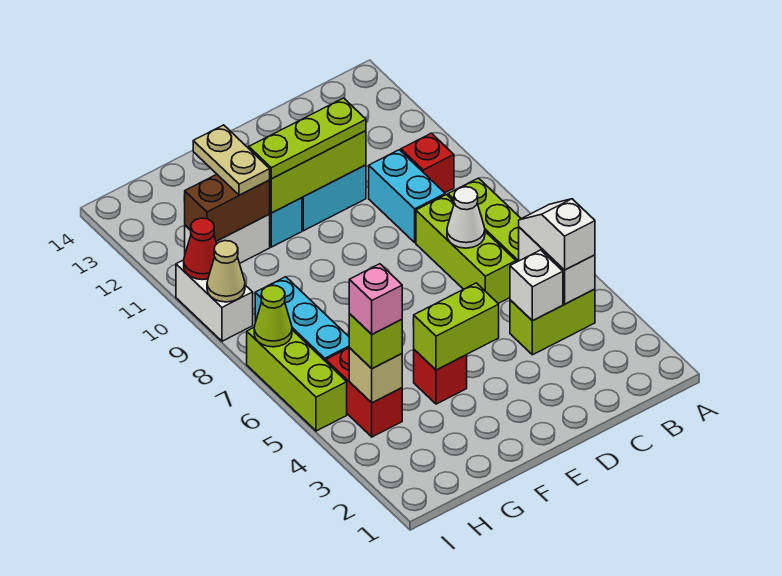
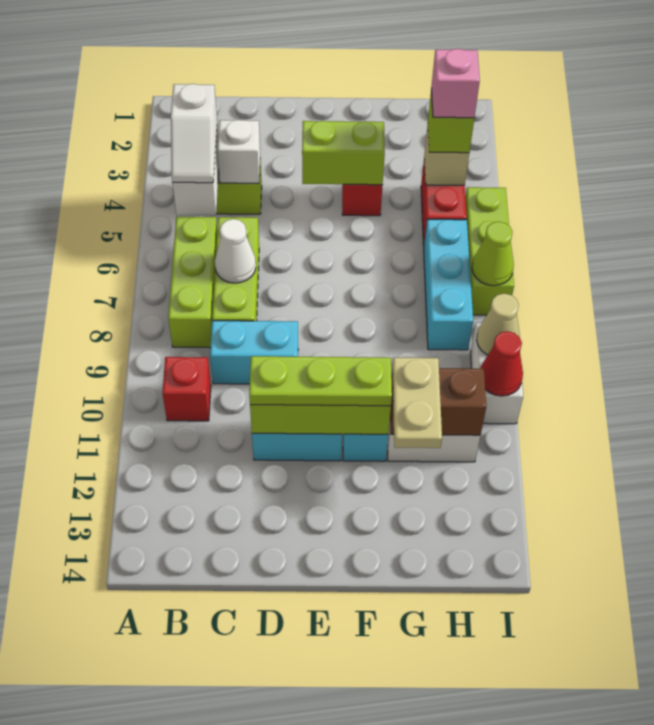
cyan 1x2 brick [369,150,445,242] -> cyan 1x2 brick turned to [210,321,298,384]

